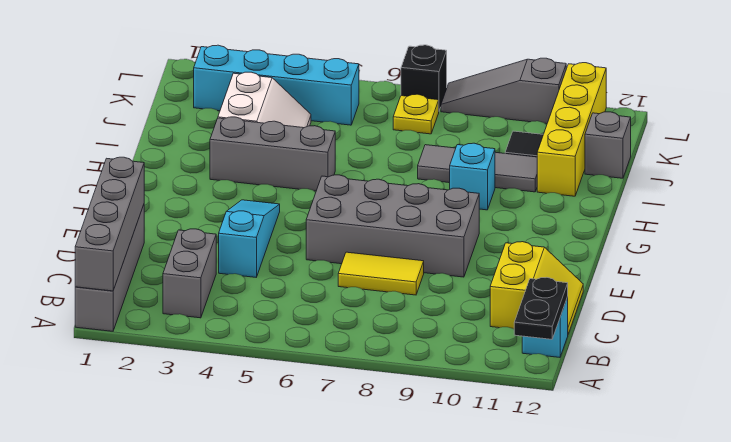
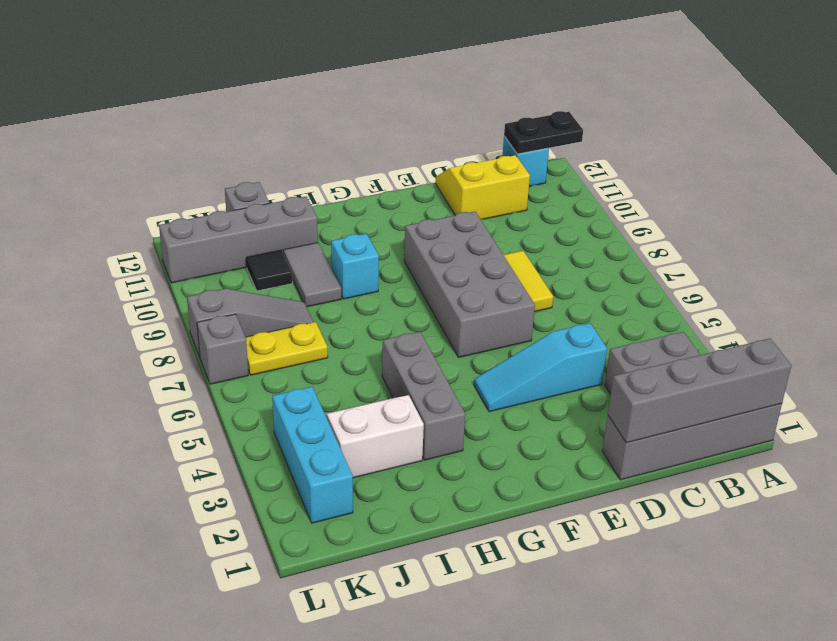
grey 1x3 tile [418,145,537,192] -> grey 1x2 tile [283,243,341,307]
yellow 1x4 brick [537,63,606,196] -> grey 1x4 brick [159,197,318,283]
cyan 1x4 brick [194,45,359,125] -> cyan 1x3 brick [272,387,353,523]
yellow 1x1 plate [393,94,439,134] -> yellow 1x2 plate [246,322,328,375]
black 1x1 brick [401,45,447,111] -> grey 1x1 brick [197,314,248,384]
grey 1x3 slope [441,58,566,124] -> grey 1x3 slope turned to [187,289,313,357]

